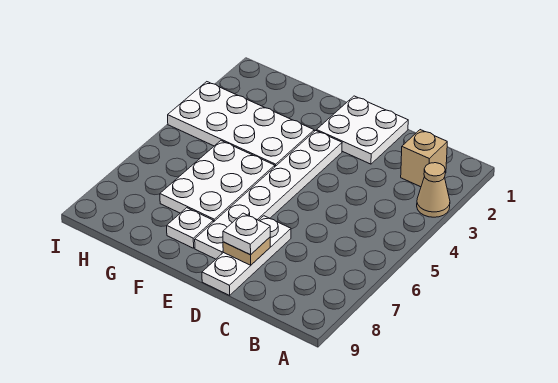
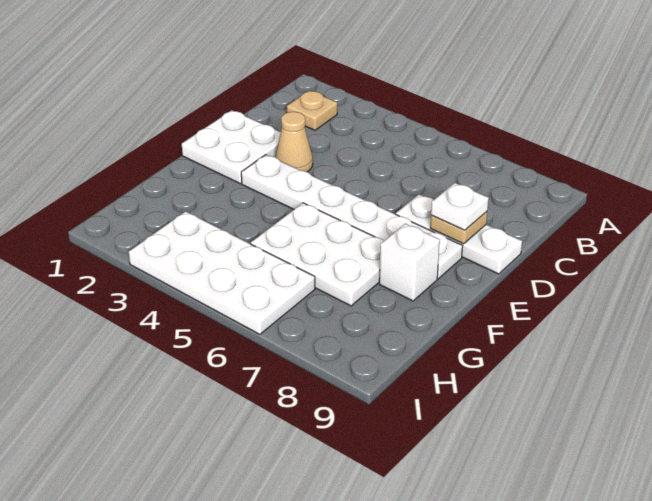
tan 1x1 cone [417,163,450,217] -> tan 1x1 cone moved to [275,112,313,172]
tan 1x1 brick [401,130,447,187] -> tan 1x1 plate [287,90,337,130]
white 2x4 plate [168,82,314,166] -> white 2x4 plate turned to [129,211,315,334]
white 1x1 plate [167,208,213,248] -> white 1x1 brick [379,224,440,301]

